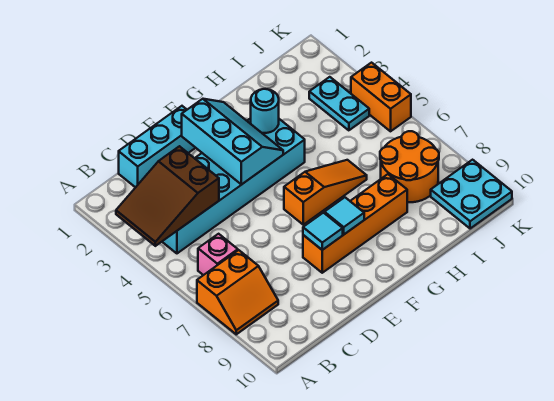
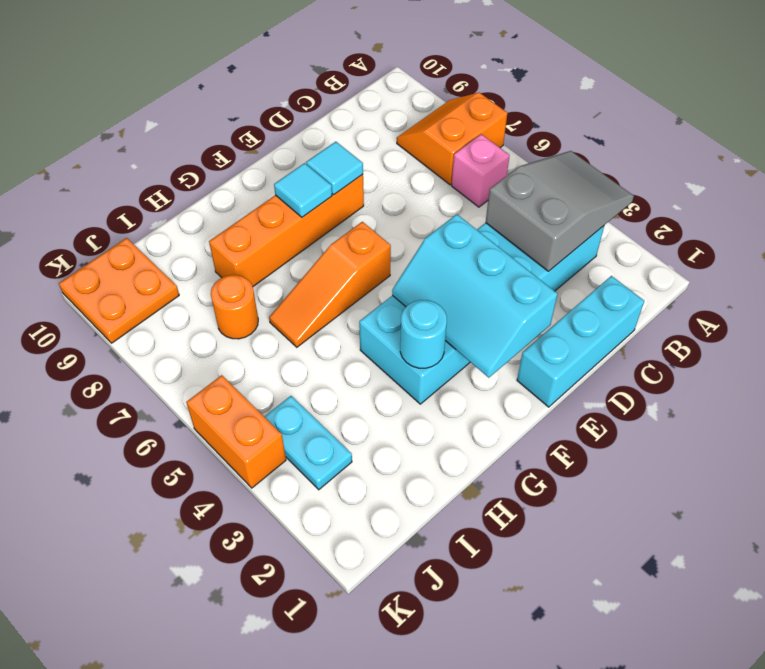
brown 2x3 slope [116,146,219,246] -> grey 2x3 slope [486,151,634,271]
orange 2x2 round brick [380,131,439,202] -> orange 1x1 round brick [211,275,258,339]
cyan 2x2 plate [431,160,512,229] -> orange 2x2 plate [59,238,179,343]

